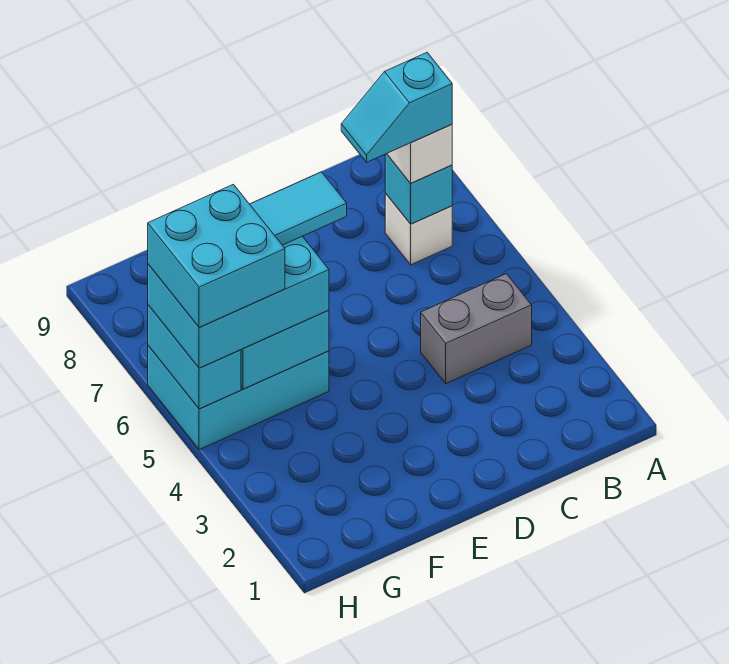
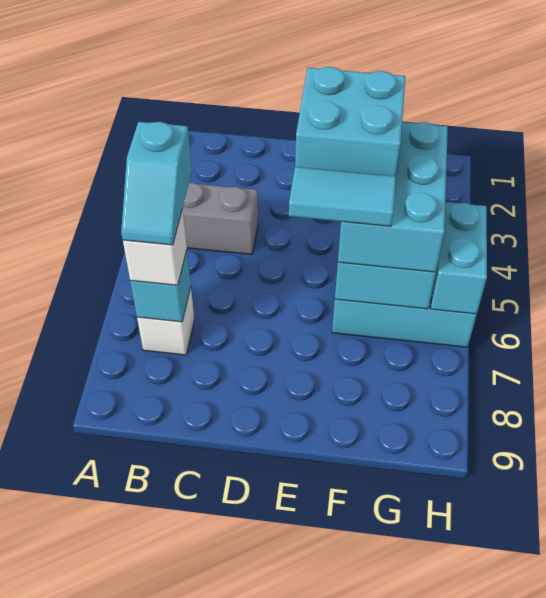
cyan 1x2 slope [341,53,452,162] -> cyan 1x2 slope turned to [121,122,192,245]
cyan 2x3 brick [148,236,329,368] -> cyan 2x3 brick turned to [338,122,448,272]
cyan 2x2 brick [148,184,285,327] -> cyan 2x2 brick moved to [295,67,406,176]

